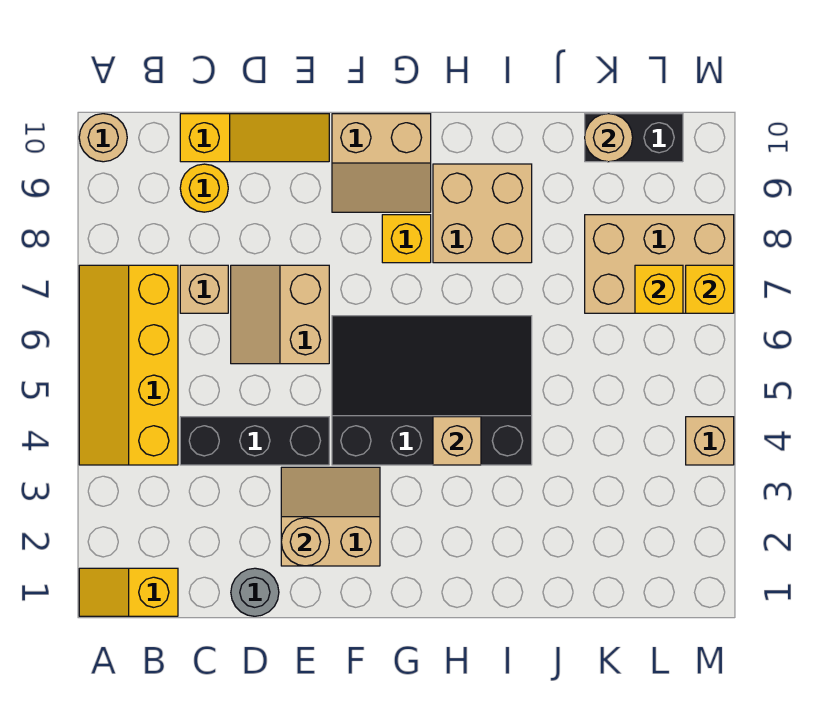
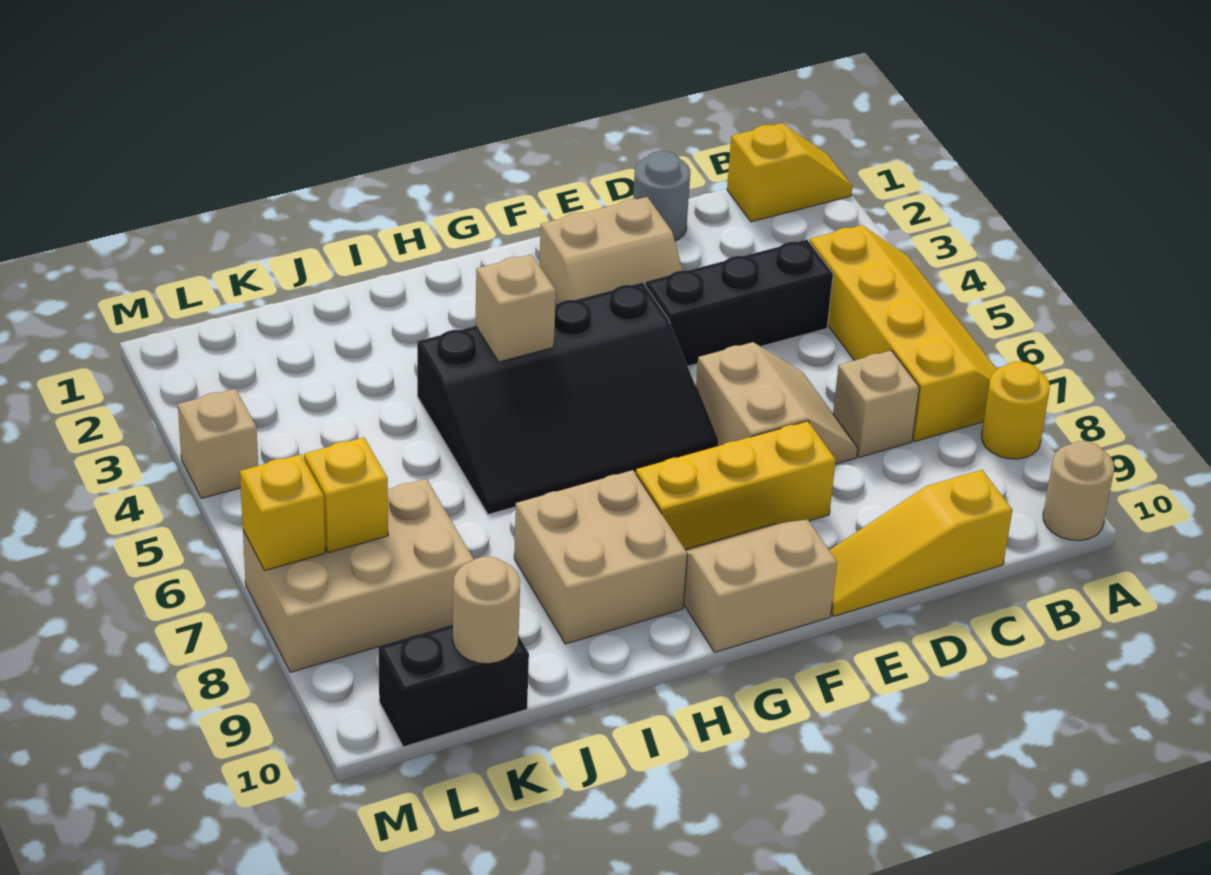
yellow 1x1 round brick [180,164,228,212] -> yellow 1x1 round brick moved to [982,361,1050,459]
tan 1x1 round brick [281,518,329,566] -> none
yellow 1x1 brick [382,215,431,263] -> yellow 1x3 brick [636,421,836,549]

